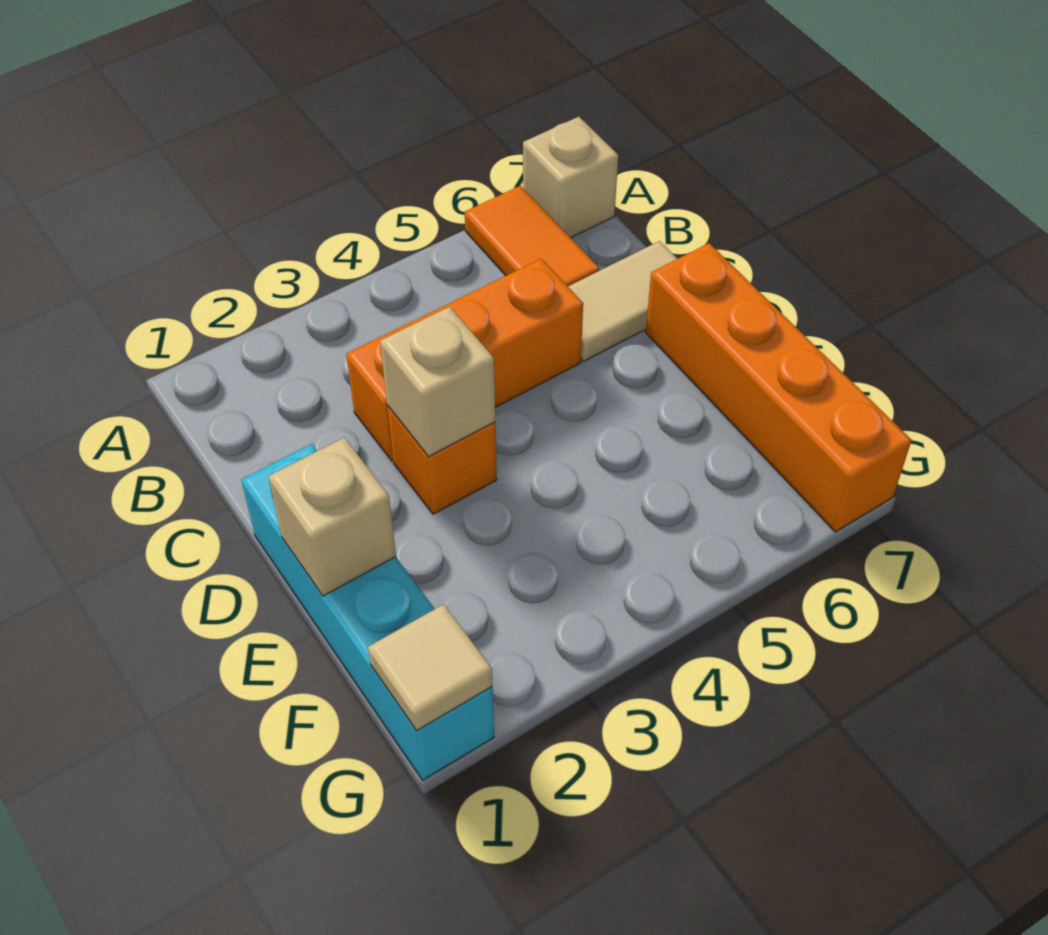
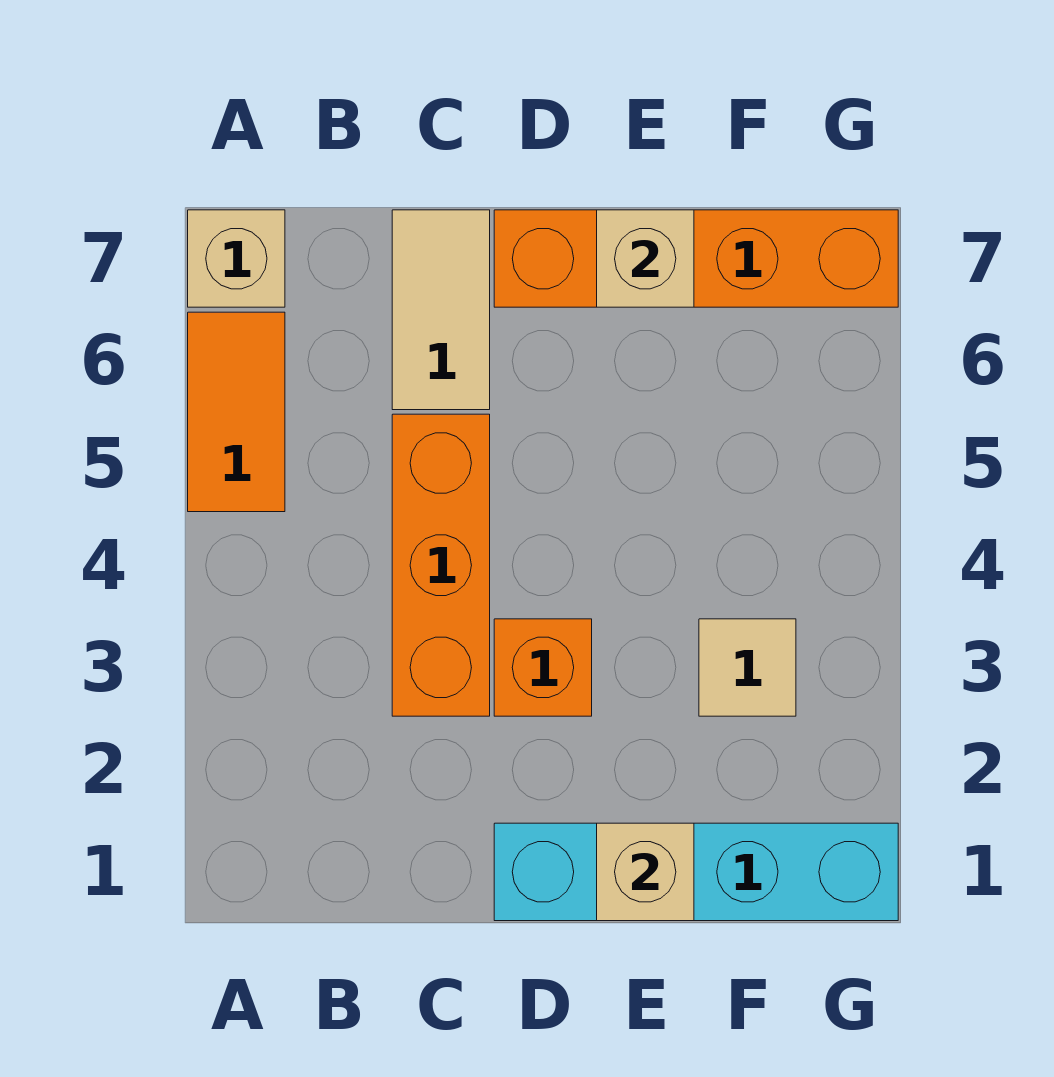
orange 1x2 tile [465,186,599,286] -> orange 1x2 tile turned to [188,312,285,512]
tan 1x1 brick [380,307,495,457] -> tan 1x1 brick moved to [597,210,694,307]
tan 1x1 tile [368,604,492,730] -> tan 1x1 tile moved to [699,619,796,716]

